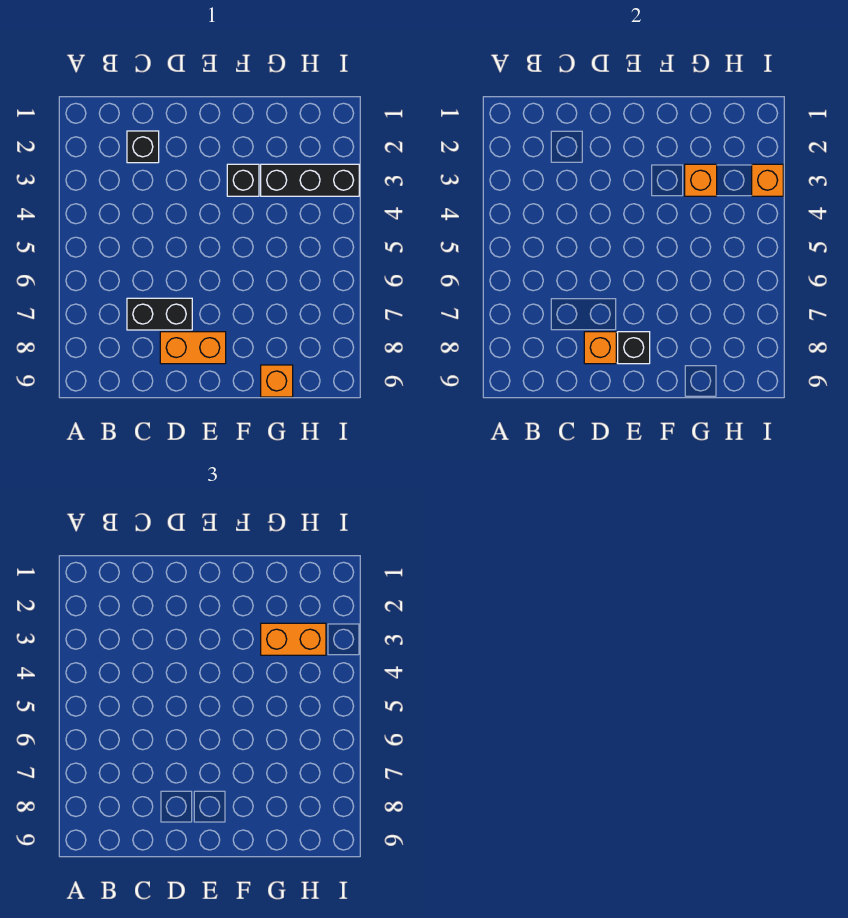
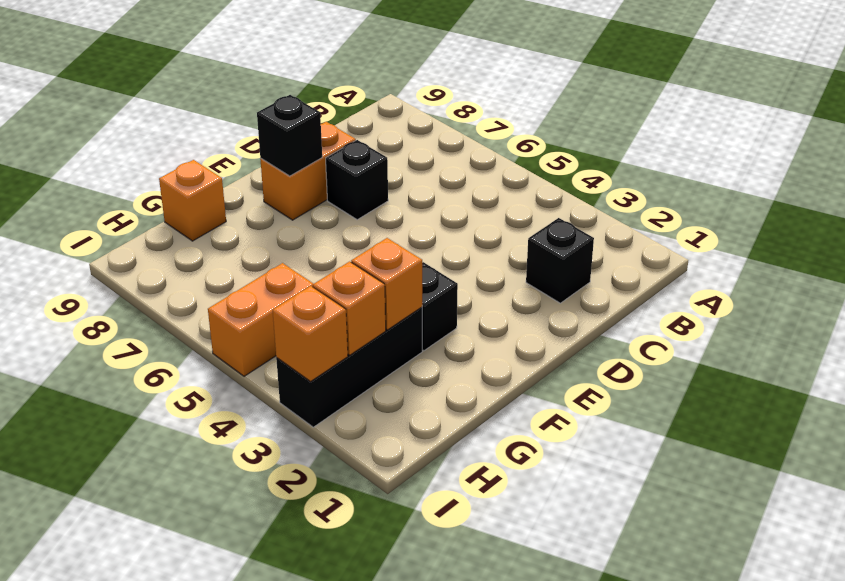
black 1x2 brick [127,298,192,330] -> black 1x1 brick [326,140,388,220]
orange 1x1 brick [584,332,616,364] -> orange 1x1 brick moved to [313,261,386,355]
orange 1x2 brick [261,623,326,655] -> orange 1x2 brick moved to [208,263,313,376]

